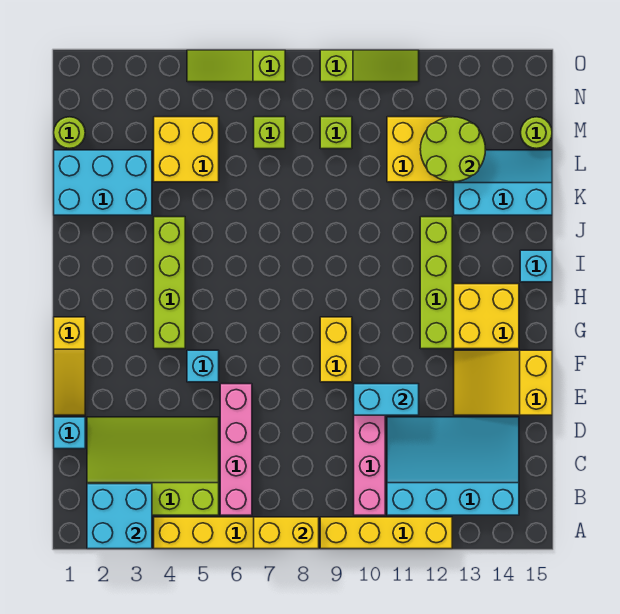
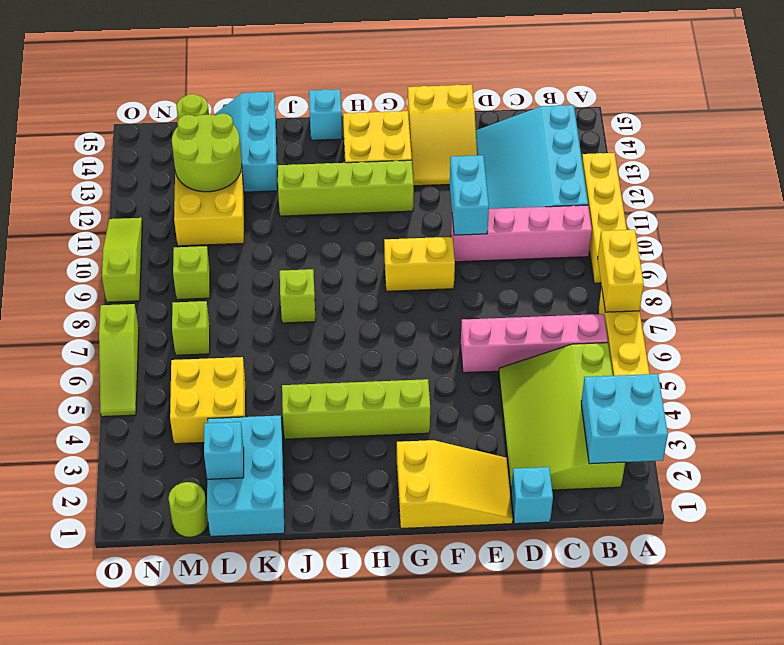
yellow 1x3 slope [54,317,85,415] -> yellow 2x3 slope [397,440,513,528]
cyan 1x1 brick [187,350,219,382] -> cyan 1x1 brick moved to [204,422,244,479]
none -> lime 1x1 brick [280,269,316,323]

